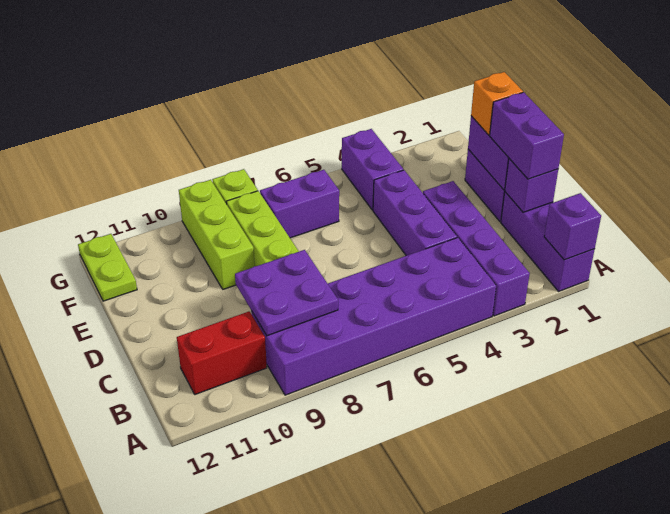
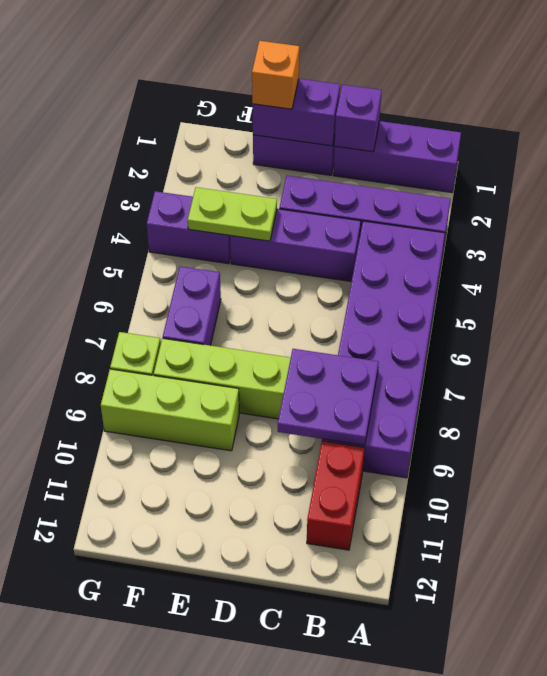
purple 1x1 brick [544,193,601,260] -> none
purple 1x2 brick [490,92,564,179] -> none
lime 1x2 plate [78,234,137,301] -> lime 1x2 plate moved to [188,187,277,241]

